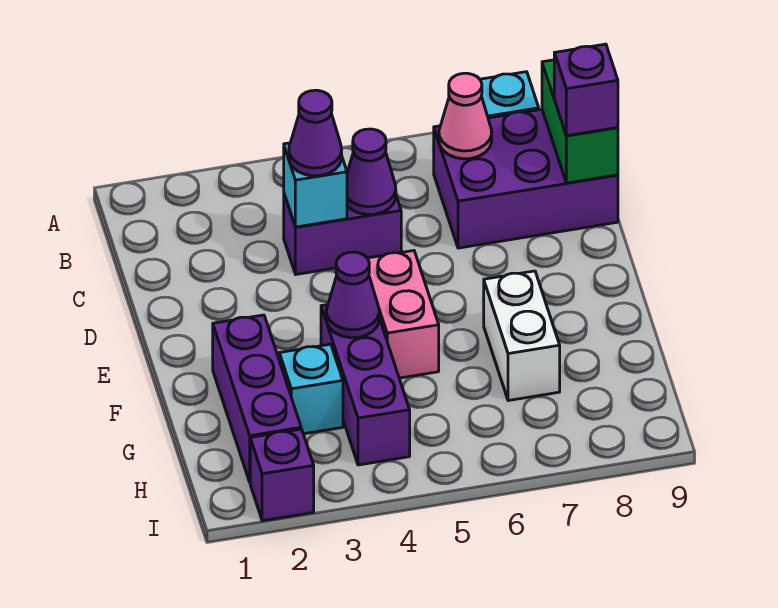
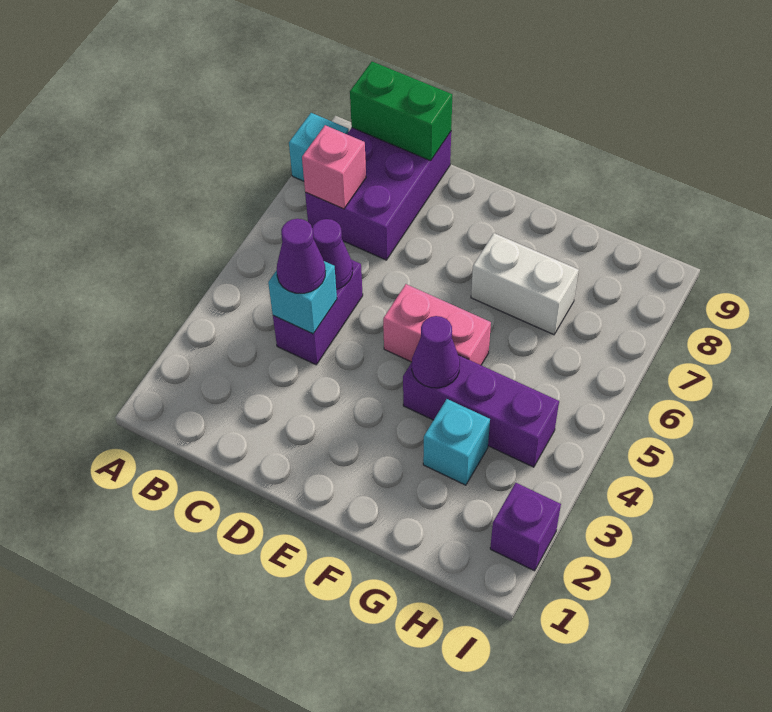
pink 1x1 cone [439,73,492,159] -> pink 1x1 brick [302,125,366,209]
purple 1x1 brick [554,44,618,136] -> none
purple 1x3 brick [213,315,301,482] -> none

